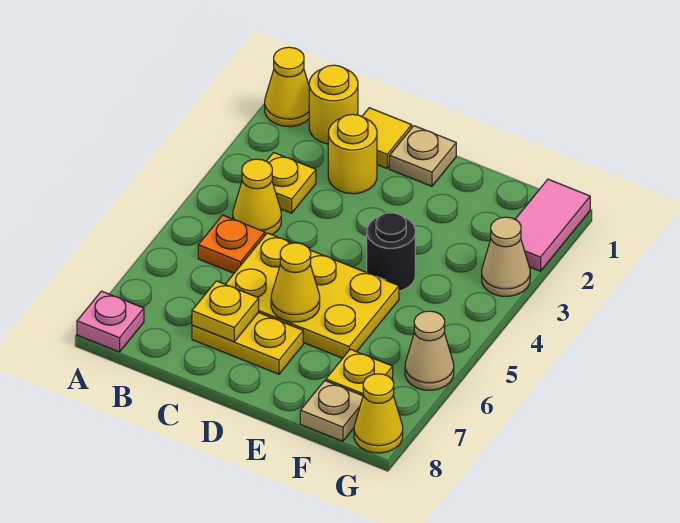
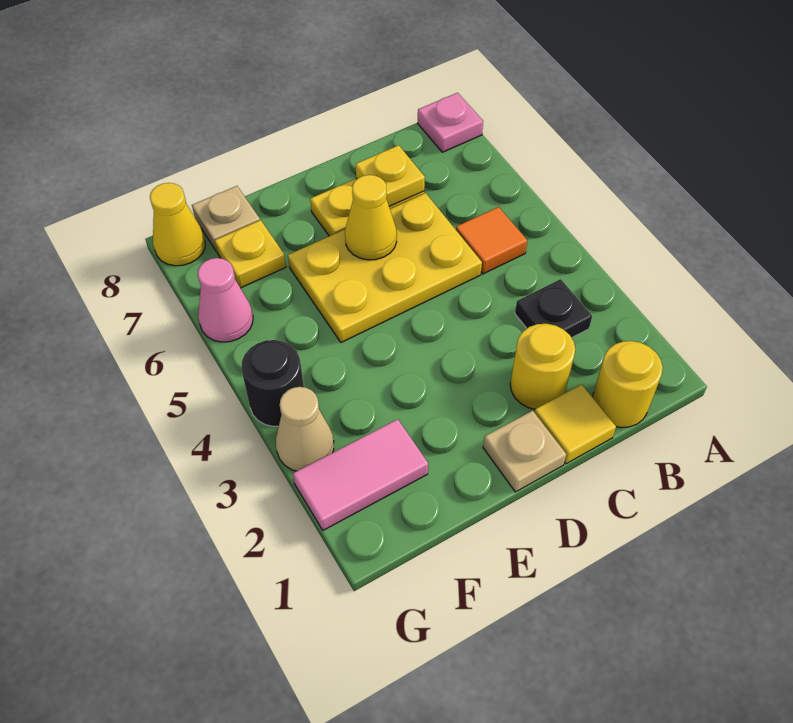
yellow 1x1 cone [265,47,309,127] -> none
yellow 1x1 plate [267,153,316,213] -> black 1x1 plate [515,279,592,338]
yellow 1x1 cone [233,159,281,235] -> none
orange 1x1 plate [198,215,265,273] -> orange 1x1 tile [456,207,527,274]
black 1x1 round brick [367,213,415,291] -> black 1x1 round brick moved to [242,340,304,427]
pink 1x2 tile [515,179,590,271] -> pink 1x2 tile turned to [293,419,428,530]
tan 1x1 cone [405,311,454,390] -> pink 1x1 cone [198,258,253,342]

